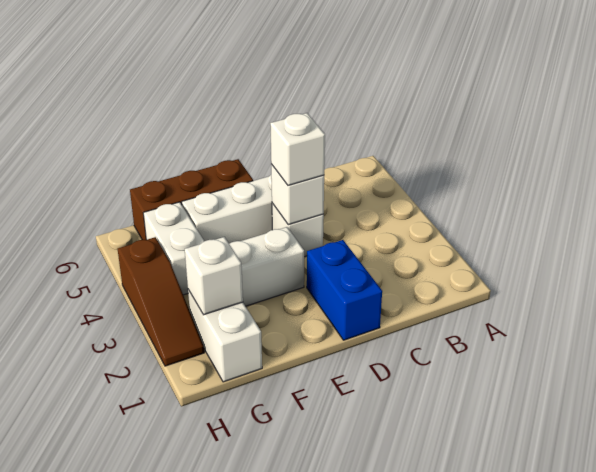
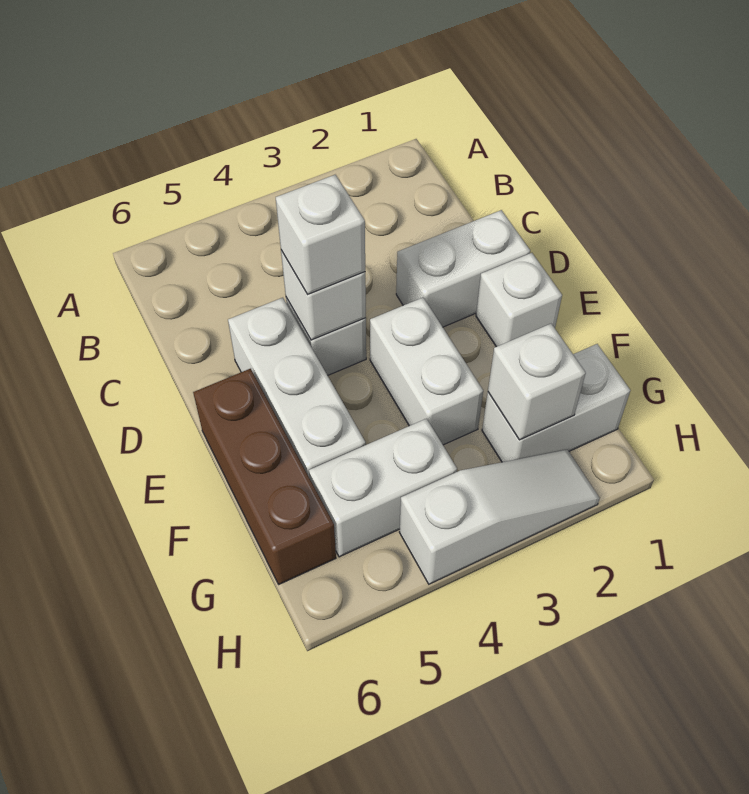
blue 1x2 brick [307,240,382,340] -> white 1x2 brick [396,210,530,327]
none -> white 1x1 brick [476,253,562,347]
brown 1x3 slope [118,237,204,366] -> white 1x3 slope [399,450,600,584]

